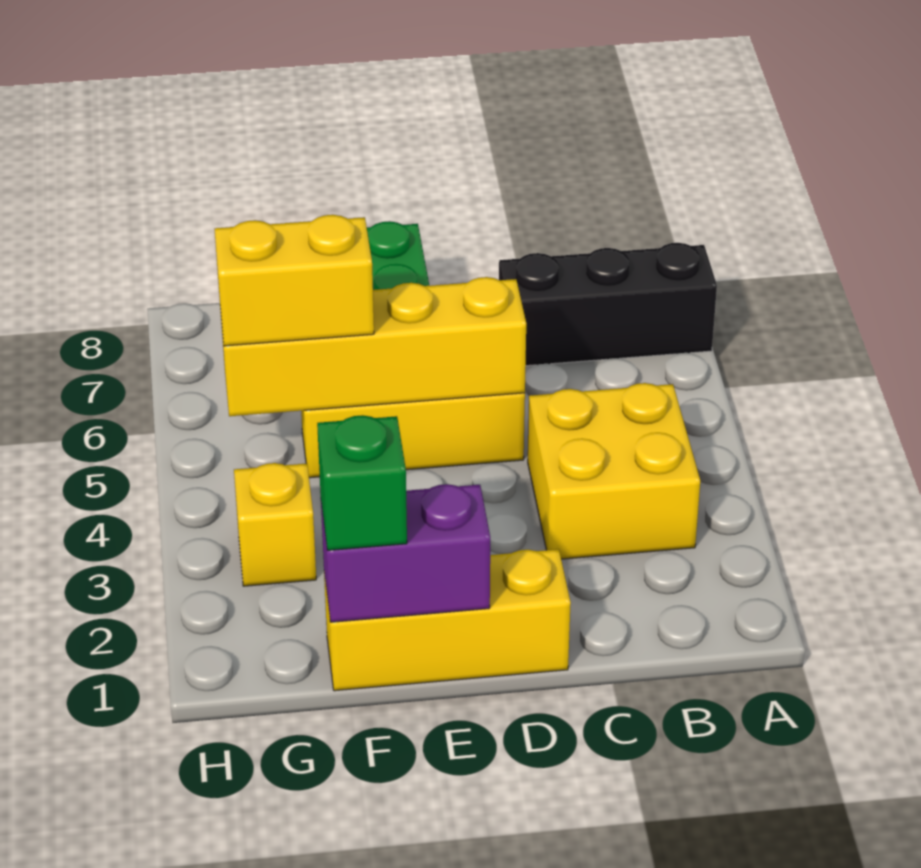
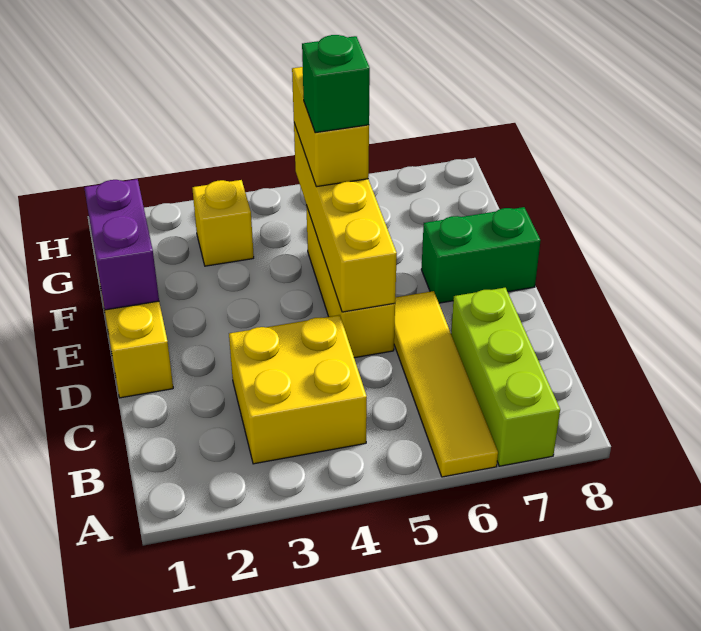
none -> yellow 1x4 tile [394,291,498,477]
black 1x3 brick [499,243,717,366] -> lime 1x3 brick [451,288,560,466]
green 1x1 brick [317,415,407,550] -> green 1x1 brick moved to [302,35,370,133]

